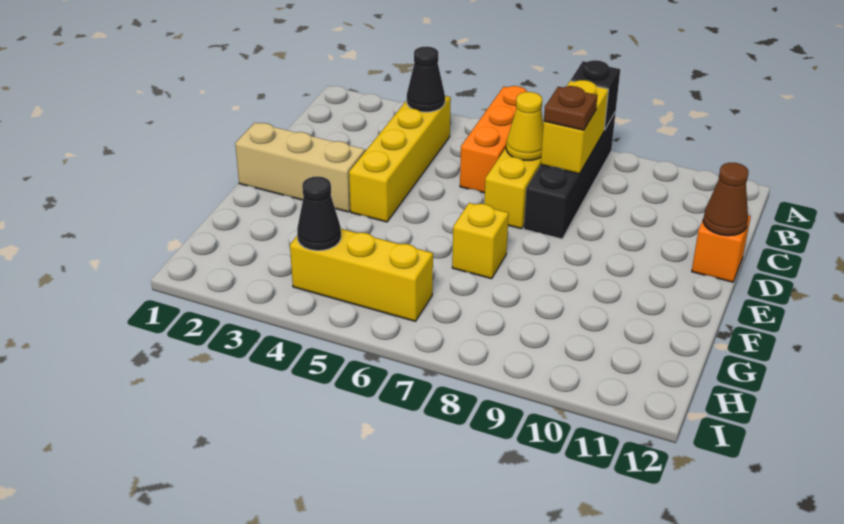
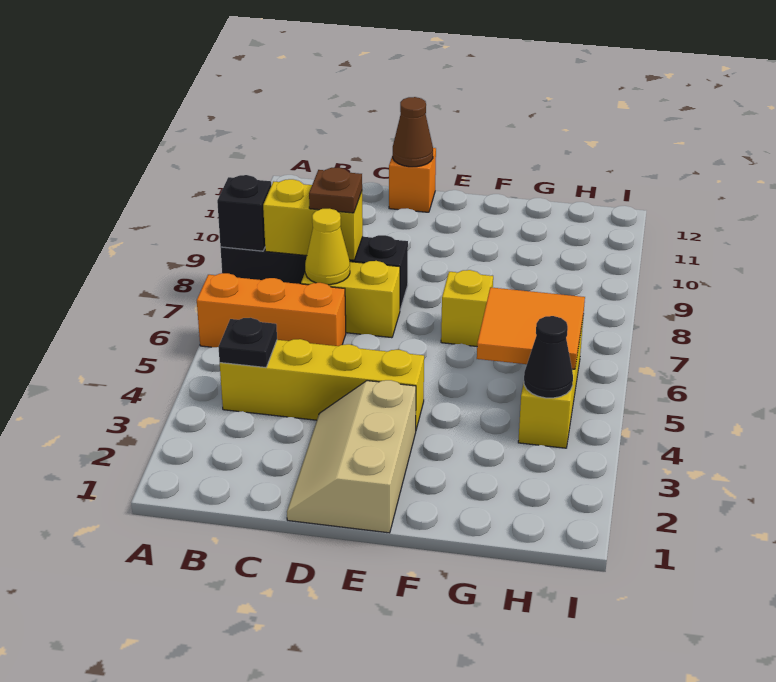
black 1x1 cone [407,46,445,112] -> black 1x1 plate [218,318,277,368]
none -> orange 2x2 tile [477,287,585,369]

